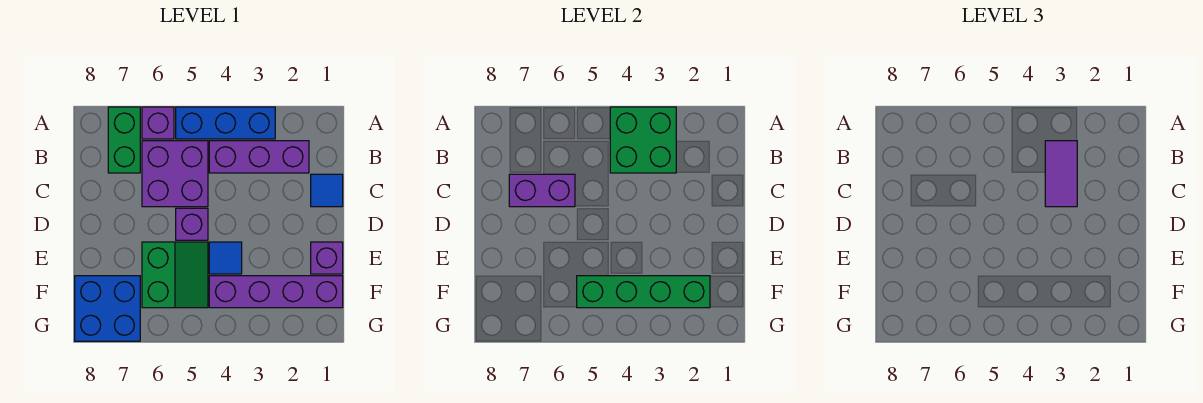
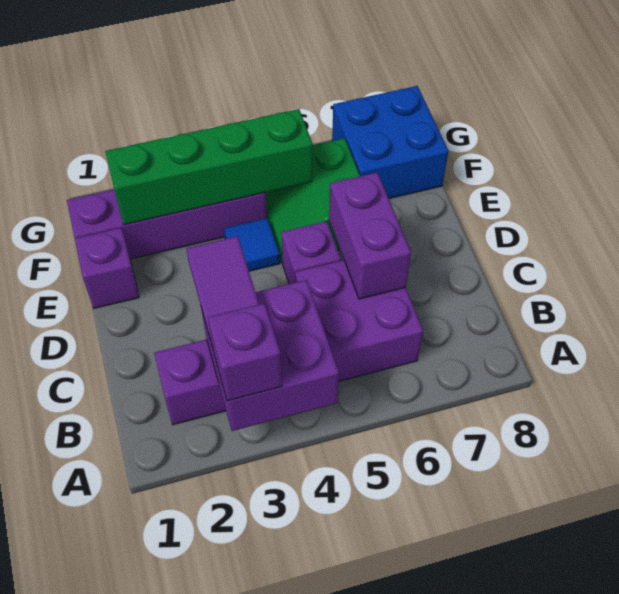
blue 1x3 brick [176,107,275,139] -> none
green 2x2 brick [610,107,676,173] -> purple 2x2 brick [201,280,339,431]
purple 1x1 brick [142,107,174,139] -> purple 1x1 brick moved to [208,303,282,401]
green 1x2 brick [108,107,140,173] -> none
blue 1x1 tile [311,174,343,207] -> none
purple 1x2 brick [509,174,575,207] -> purple 1x2 brick turned to [329,173,411,299]

